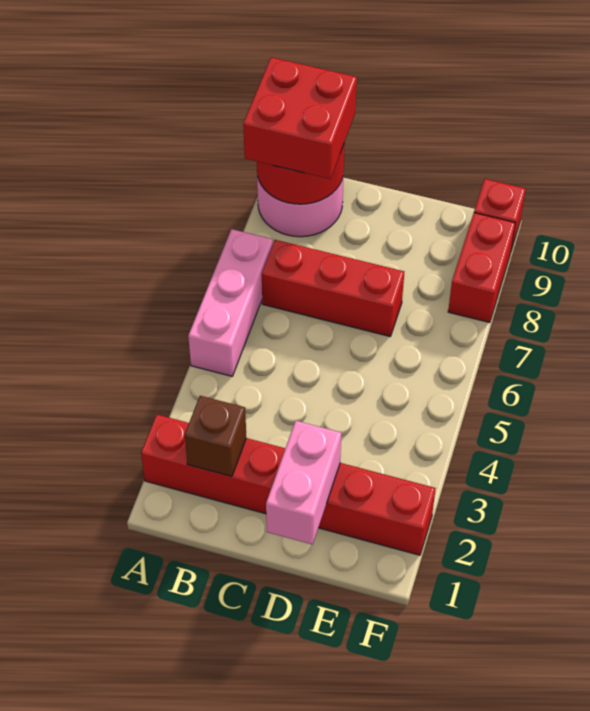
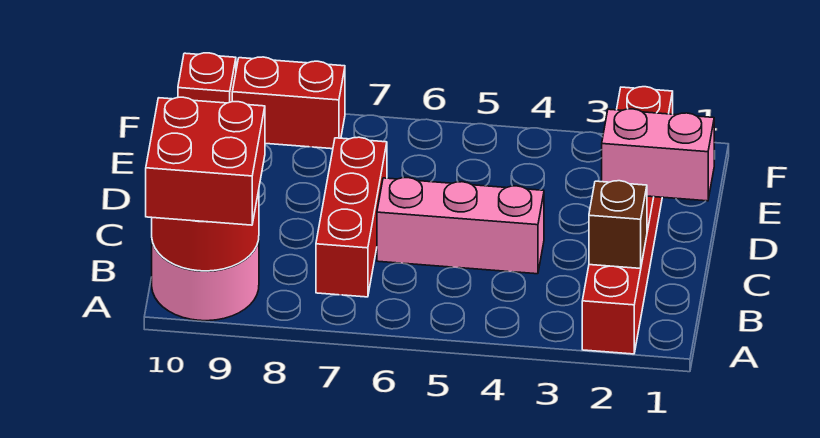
pink 1x3 brick [188,229,273,376] -> pink 1x3 brick moved to [377,178,544,274]

